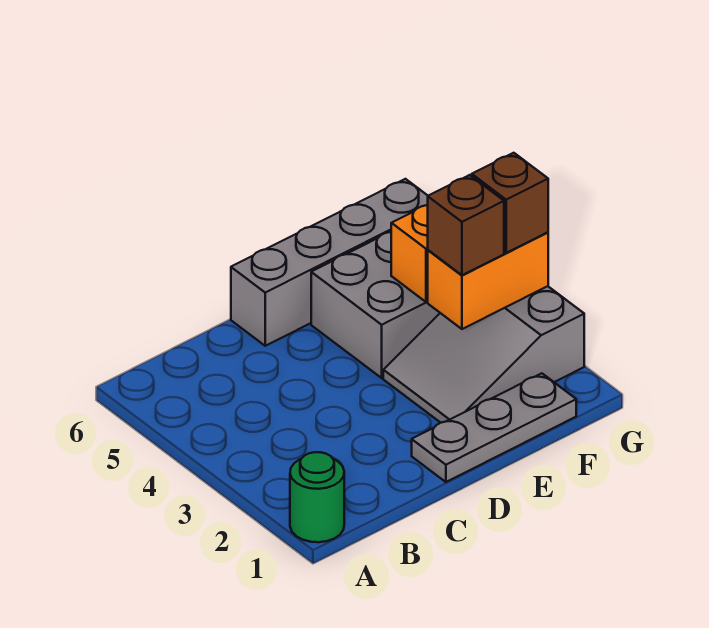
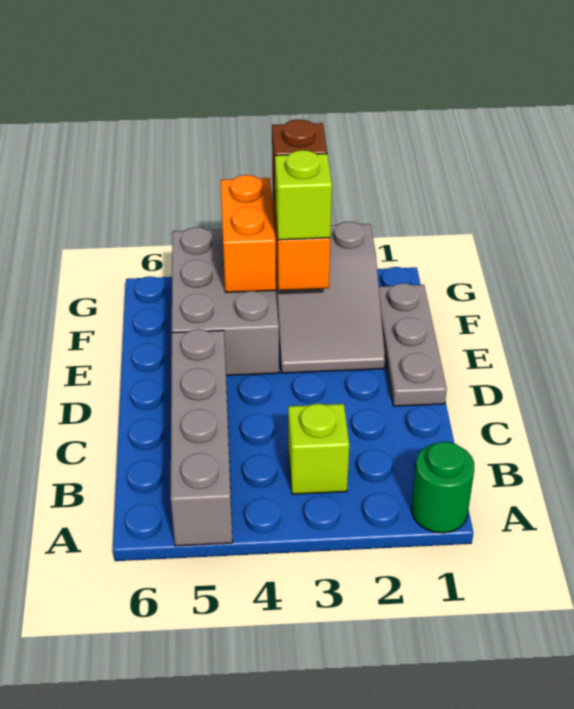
none -> lime 1x1 brick [288,404,349,494]
grey 1x4 brick [231,179,428,346] -> grey 1x4 brick moved to [171,329,233,546]
brown 1x1 brick [428,175,504,275] -> lime 1x1 brick [275,150,332,240]

